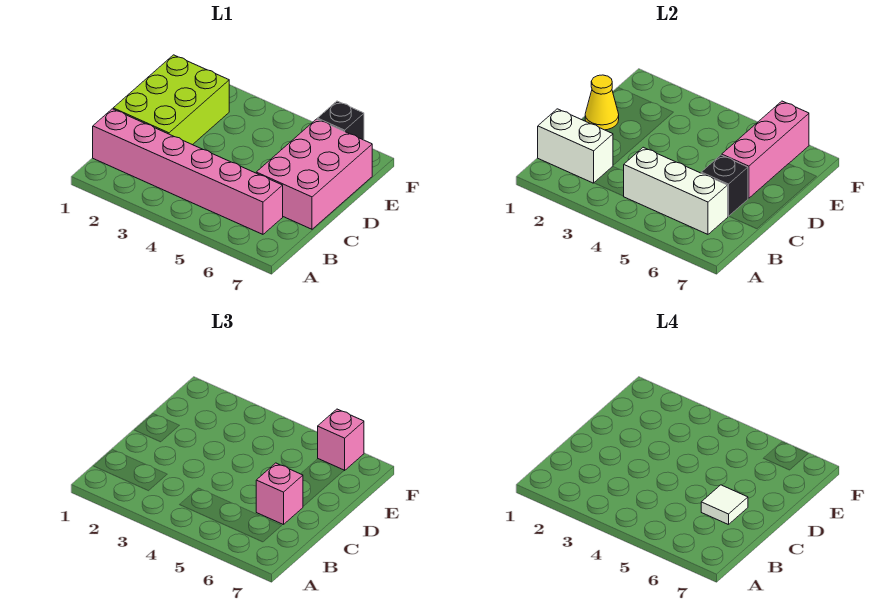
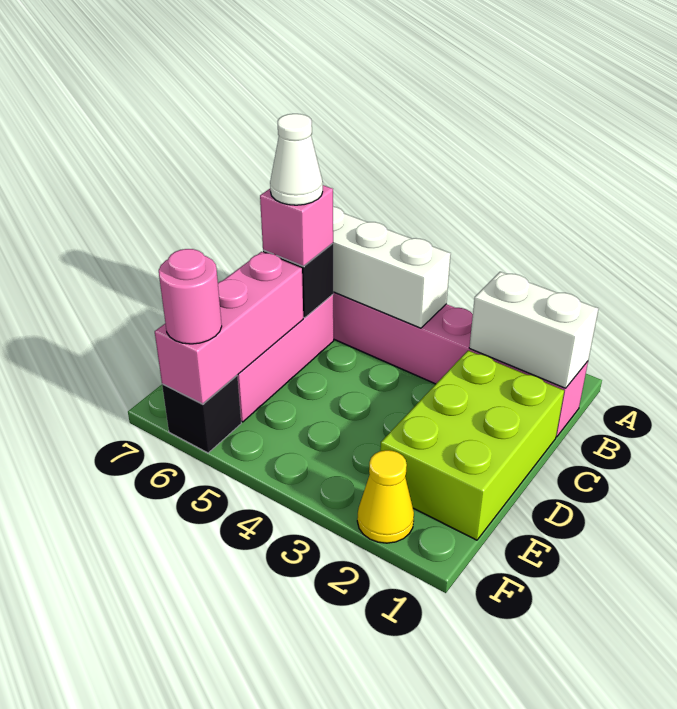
white 1x1 tile [701,485,748,525] -> white 1x1 cone [270,114,323,205]
yellow 1x1 cone [585,75,619,130] -> yellow 1x1 cone moved to [357,450,414,543]
pink 1x1 brick [318,409,364,471] -> pink 1x1 round brick [159,249,222,344]

